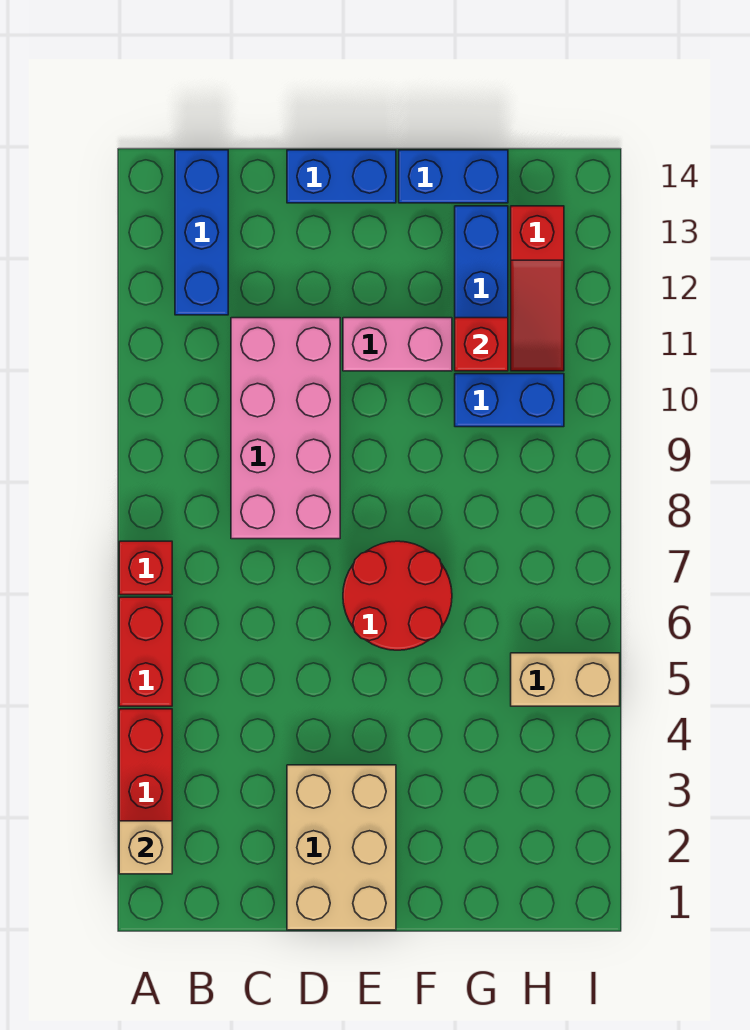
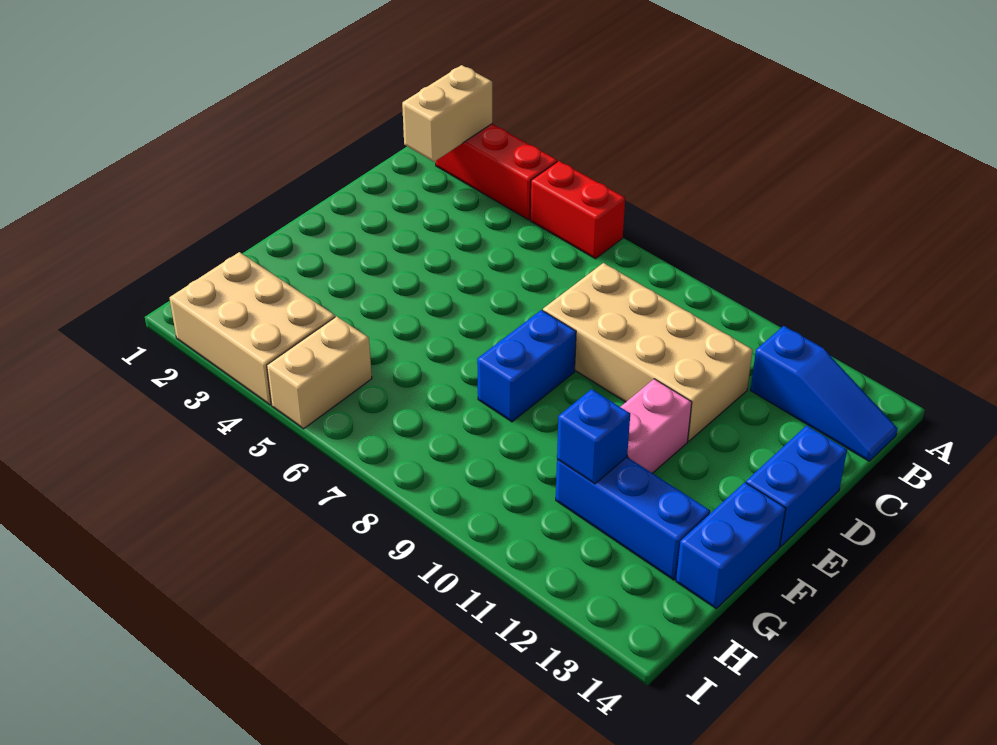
tan 1x1 brick [119,821,172,874] -> tan 1x2 brick [402,65,492,162]
red 1x1 brick [119,541,172,595] -> none
blue 1x3 brick [175,150,228,315] -> blue 1x3 slope [750,326,898,461]
pink 2x4 brick [231,318,340,539] -> tan 2x4 brick [543,263,753,441]
tan 2x3 brick [287,765,396,930] -> tan 2x3 brick moved to [170,252,335,405]
red 2x2 round brick [343,541,452,650] -> none
blue 1x2 brick [455,374,564,427] -> blue 1x2 brick moved to [477,310,576,422]
red 1x1 brick [455,318,508,371] -> blue 1x1 brick [557,389,630,484]
red 1x3 slope [511,206,564,371] -> none

